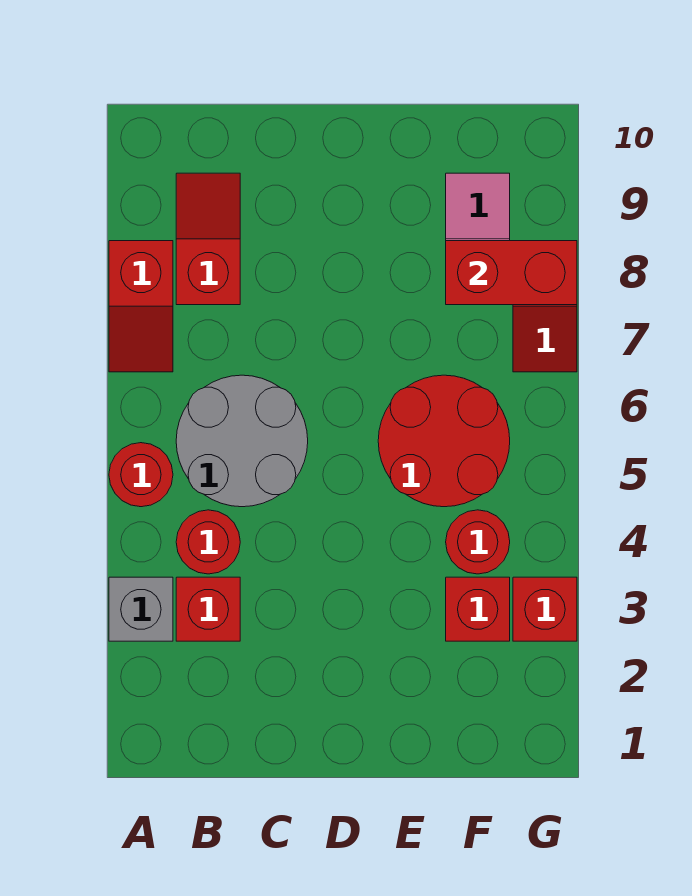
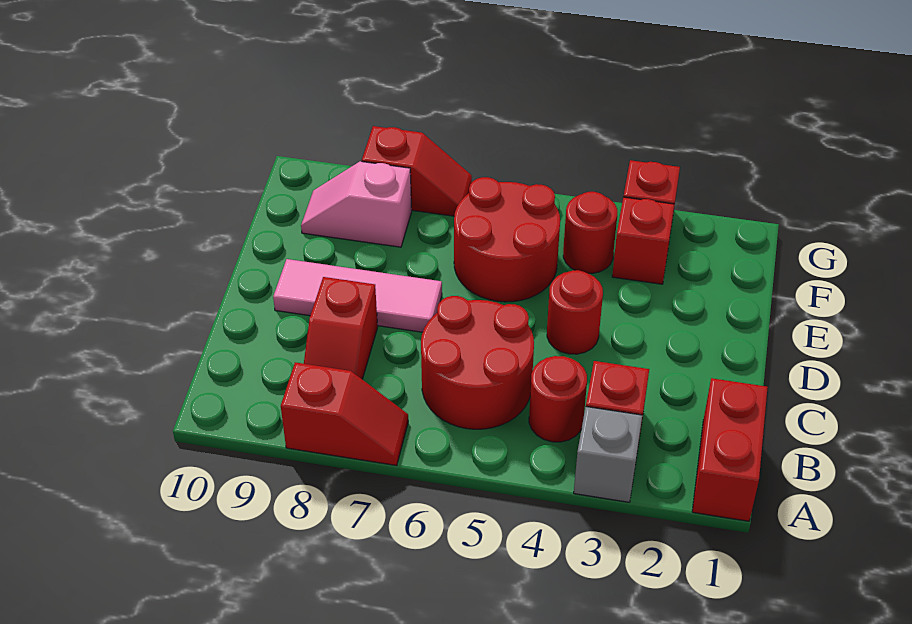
red 1x1 round brick [109,443,173,507] -> red 1x1 round brick moved to [547,270,603,354]
grey 2x2 round brick [176,375,308,507] -> red 2x2 round brick [421,296,534,429]
red 1x2 slope [176,173,240,305] -> red 1x2 slope turned to [304,277,378,379]
none -> pink 1x3 tile [273,259,442,332]
red 1x2 brick [446,241,577,305] -> red 1x2 brick moved to [692,378,768,521]

